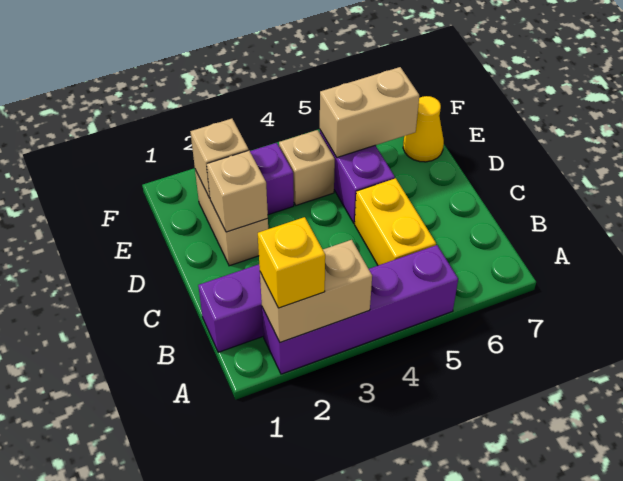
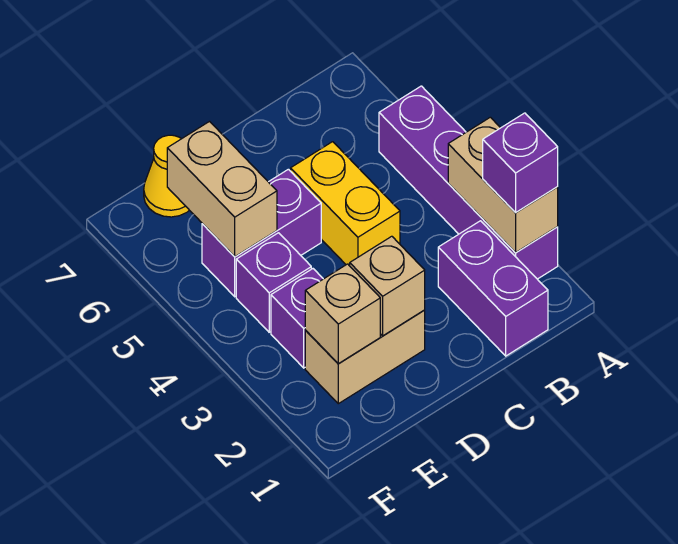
yellow 1x1 brick [258,217,325,308] -> purple 1x1 brick [483,113,558,212]
yellow 1x2 brick [355,178,436,265] -> yellow 1x2 brick turned to [291,142,400,266]
tan 1x1 brick [279,130,335,205] -> purple 1x1 brick [236,233,311,332]

